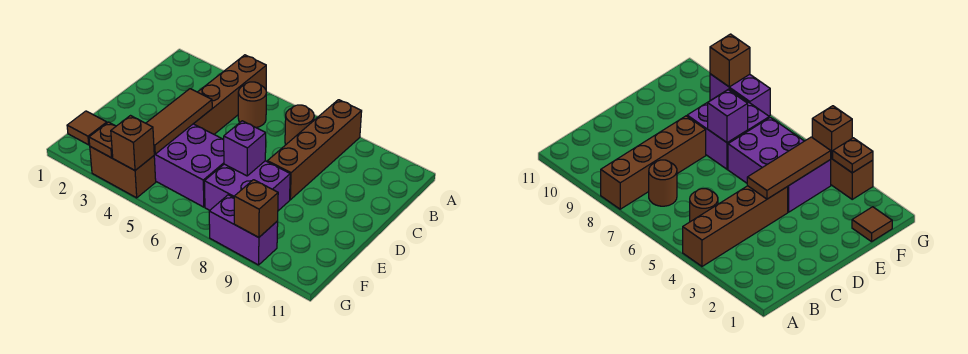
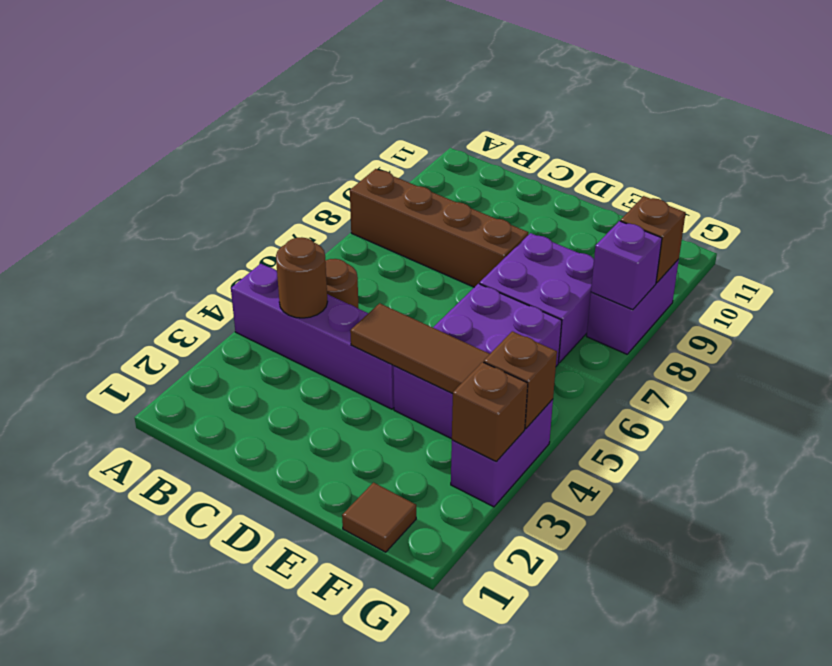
brown 1x4 brick [194,55,266,134] -> purple 1x4 brick [231,264,394,409]
brown 1x1 round brick [285,105,314,144] -> brown 1x1 round brick moved to [276,237,328,318]
purple 1x1 brick [223,121,266,176] -> purple 1x1 brick moved to [591,221,662,310]
brown 1x2 brick [90,147,156,198] -> purple 1x2 brick [451,399,553,507]
brown 1x1 plate [89,122,116,158] -> brown 1x1 brick [452,362,528,462]

